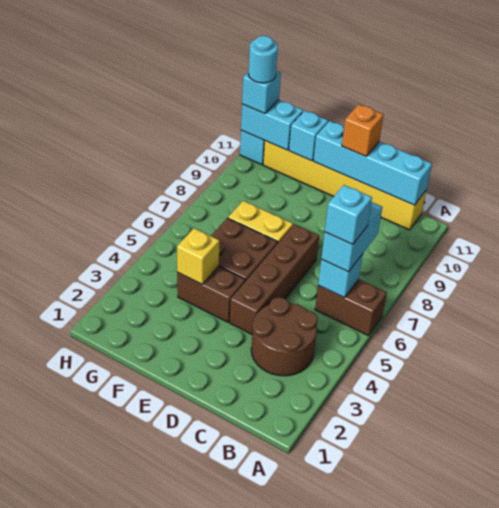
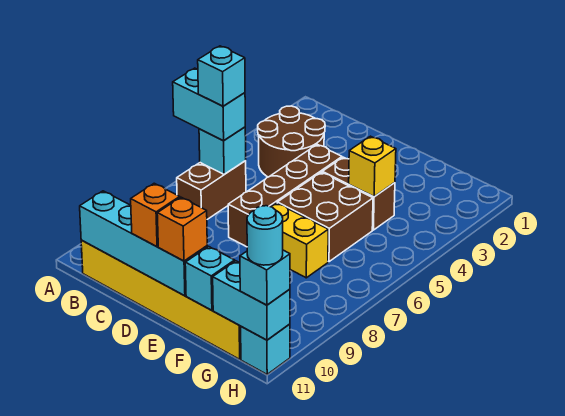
brown 1x2 brick [315,279,387,336] -> brown 1x2 brick turned to [177,161,246,219]
cyan 1x2 brick [321,202,382,272] -> cyan 1x2 brick turned to [173,68,245,141]
none -> orange 1x1 brick [157,197,207,261]

